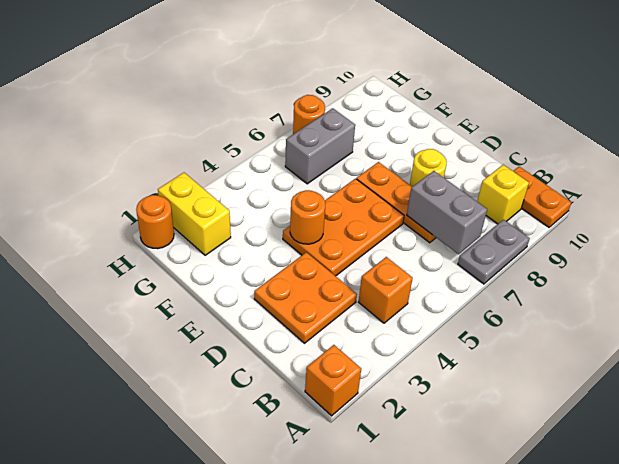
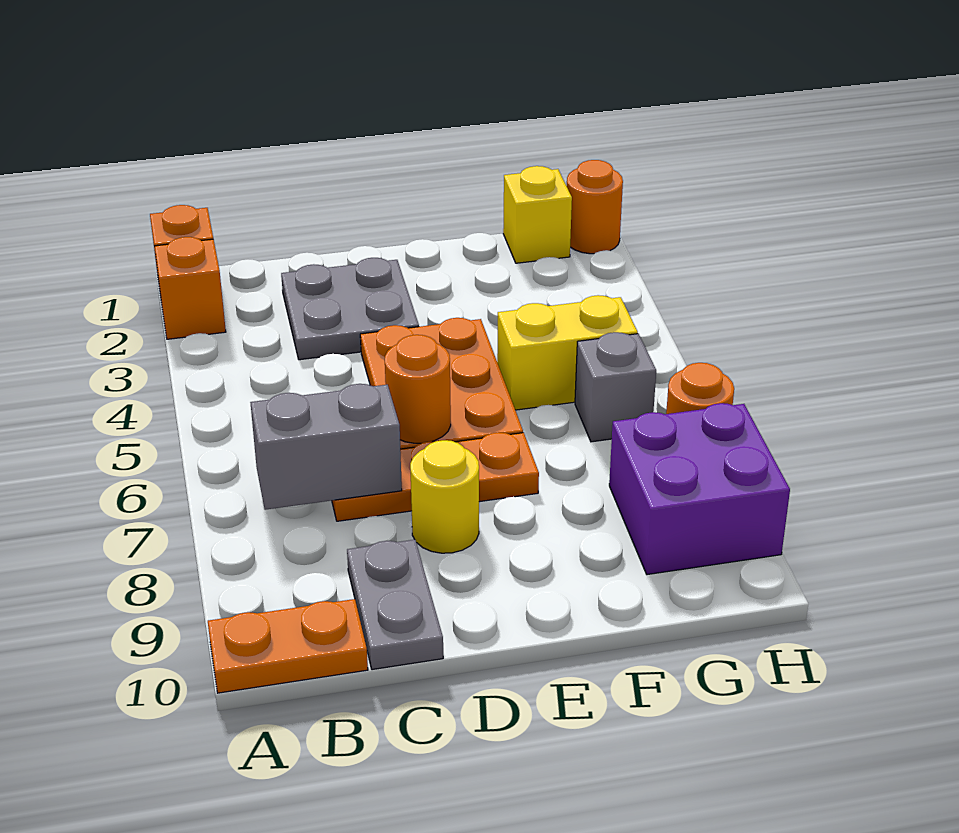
grey 1x2 plate [458,220,530,284] -> grey 1x2 plate moved to [347,540,443,670]
orange 1x1 brick [359,257,413,323] -> orange 1x1 brick moved to [154,237,226,339]
yellow 1x1 brick [477,165,529,224] -> yellow 1x1 brick moved to [503,166,572,263]
orange 2x2 plate [254,252,357,343] -> grey 2x2 plate [281,258,419,360]
orange 1x1 round brick [290,190,325,244] -> orange 1x1 round brick moved to [385,335,451,443]
yellow 1x2 brick [158,173,231,255] -> yellow 1x2 brick moved to [497,295,638,410]
grey 1x2 brick [285,108,355,184] -> grey 1x1 brick [575,332,656,442]
none -> purple 2x2 brick [609,403,790,575]

